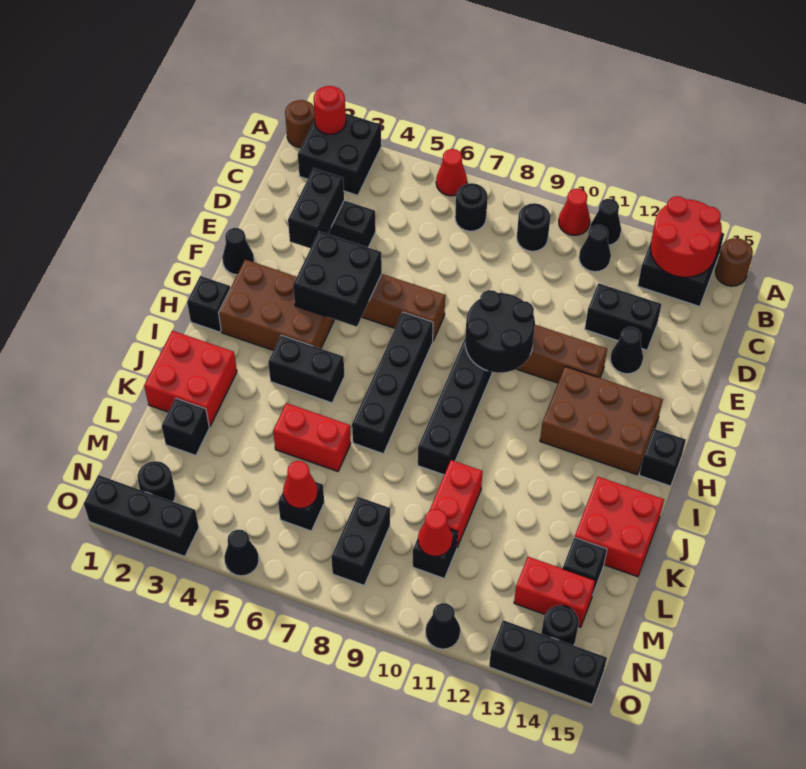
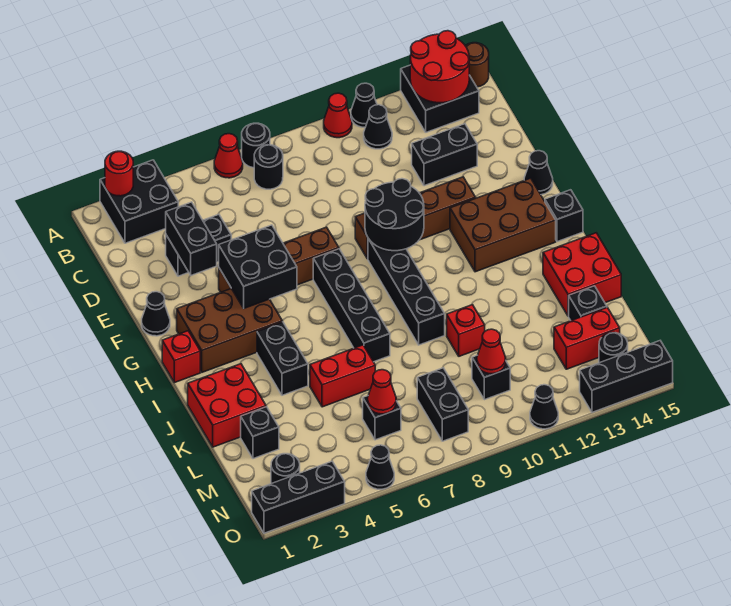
brown 1x1 round brick [285,100,315,148] -> none
black 1x1 round brick [517,203,550,251] -> black 1x1 round brick moved to [242,123,270,168]
black 1x1 cone [610,327,643,374] -> black 1x1 cone moved to [524,151,553,195]
black 1x1 brick [187,276,230,332] -> red 1x1 brick [162,331,200,383]
black 1x2 brick [268,335,345,403] -> black 1x2 brick turned to [257,322,308,395]
red 1x2 brick [429,460,483,547] -> red 1x1 brick [447,305,485,356]

